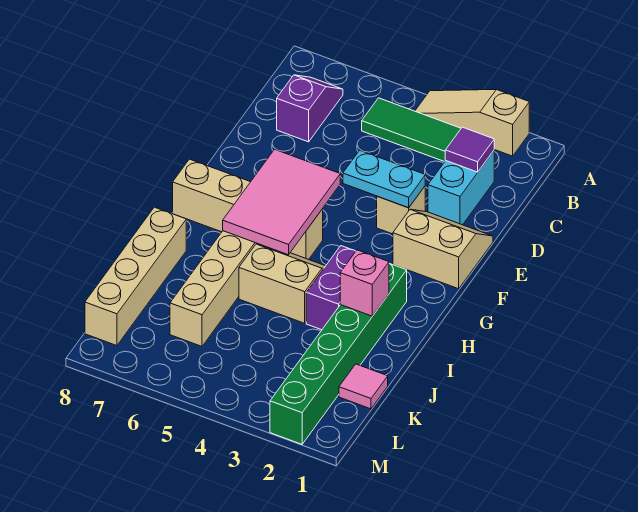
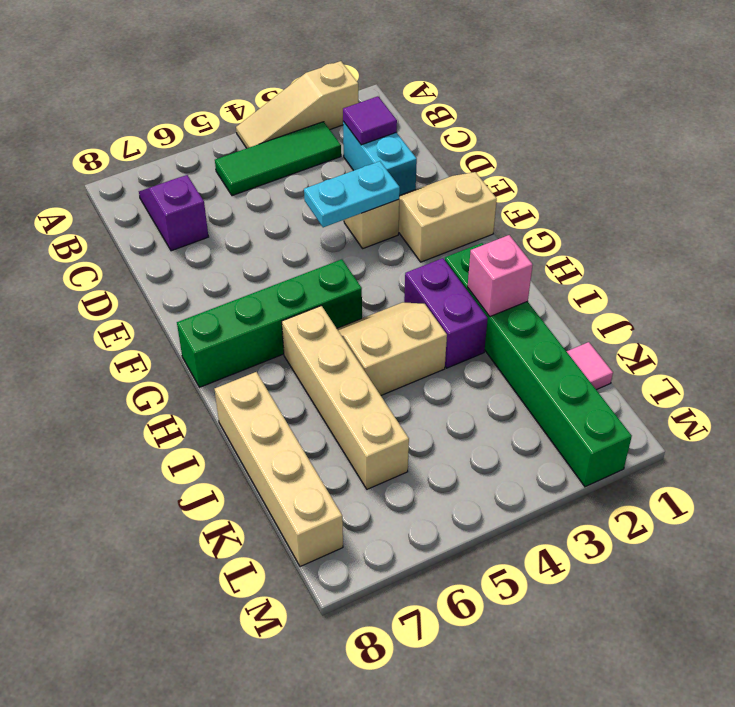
pink 2x3 tile [223,149,340,255] -> none
tan 1x4 brick [173,159,323,260] -> green 1x4 brick [177,259,362,387]

